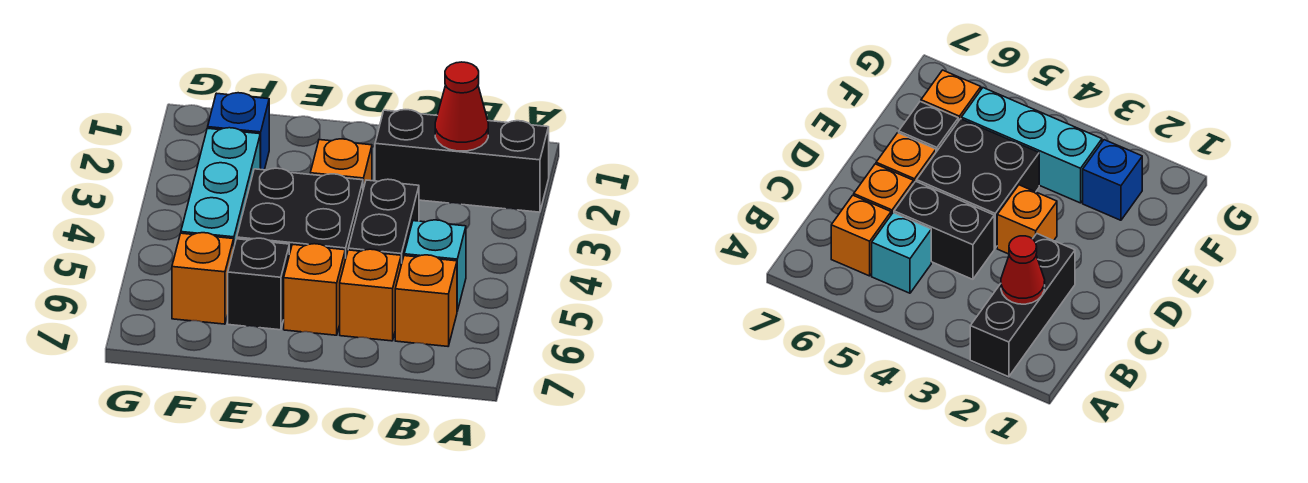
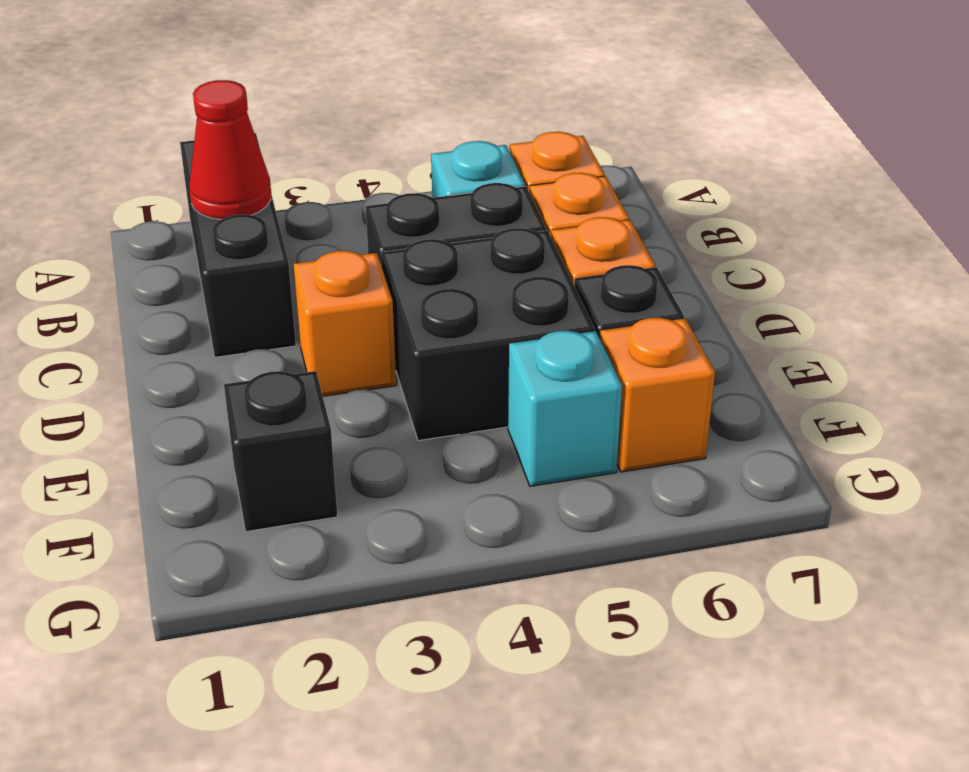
blue 1x1 brick [208,93,269,170] -> black 1x1 brick [224,371,338,532]
cyan 1x3 brick [181,128,260,246] -> cyan 1x1 brick [508,331,622,486]

